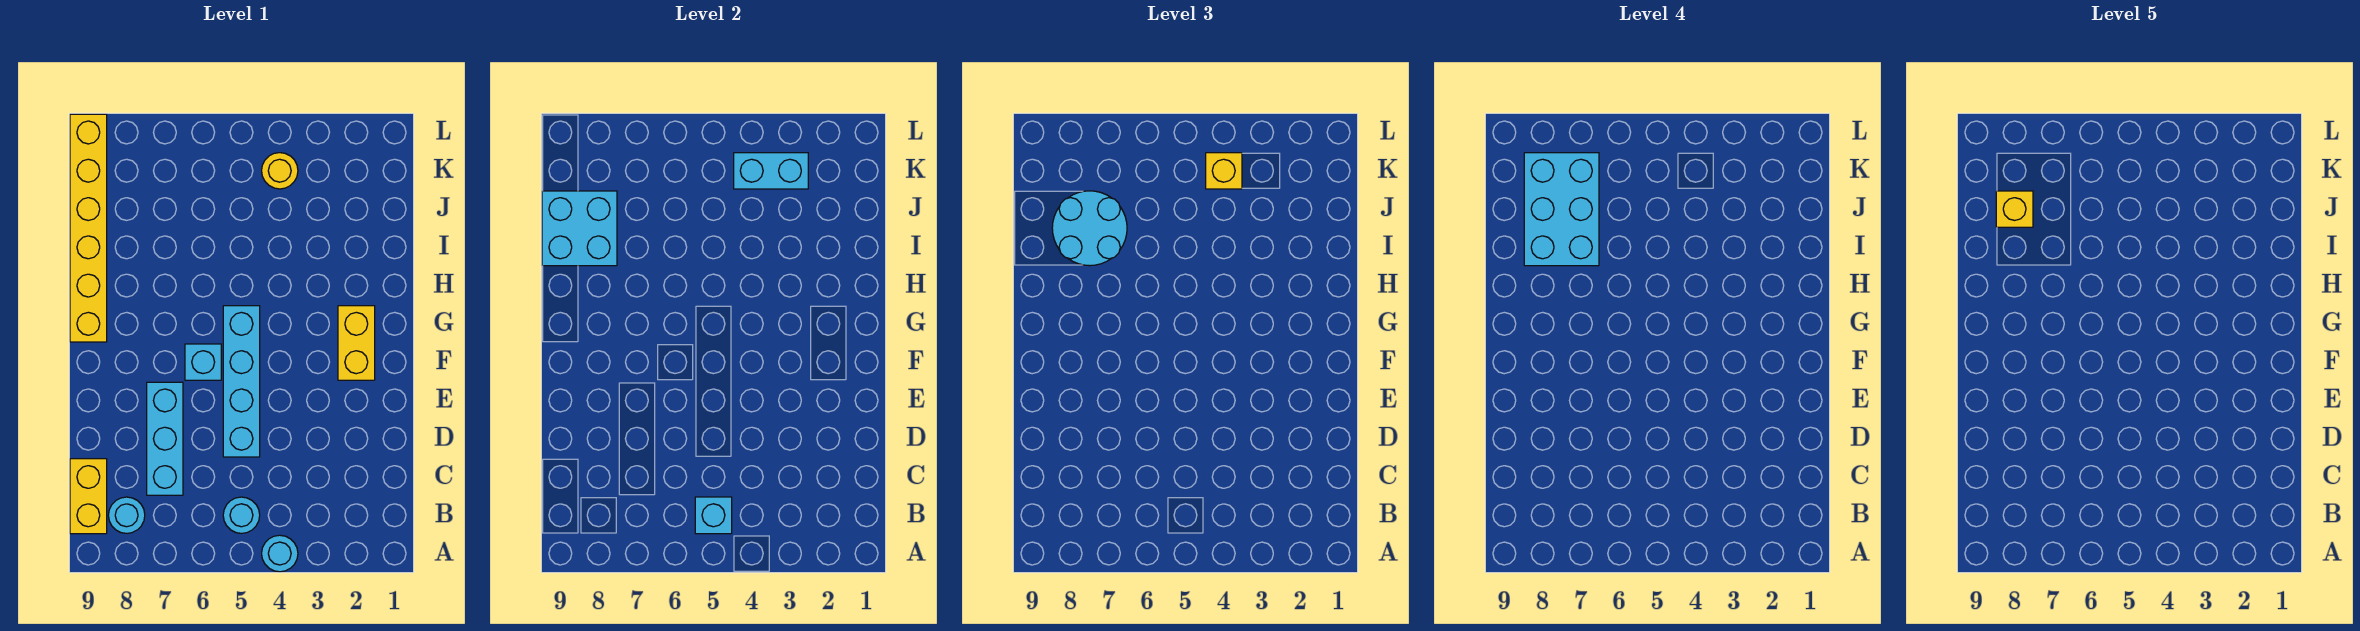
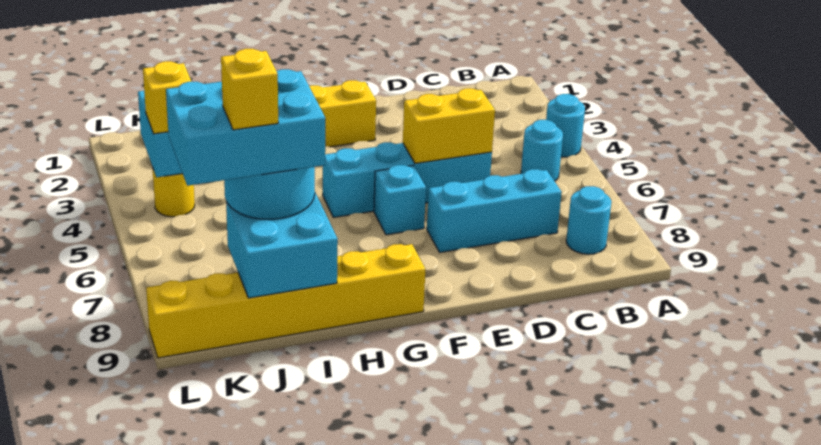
cyan 1x1 brick [695,497,732,534] -> none
yellow 1x2 brick [70,459,107,534] -> yellow 1x2 brick moved to [403,88,495,163]

